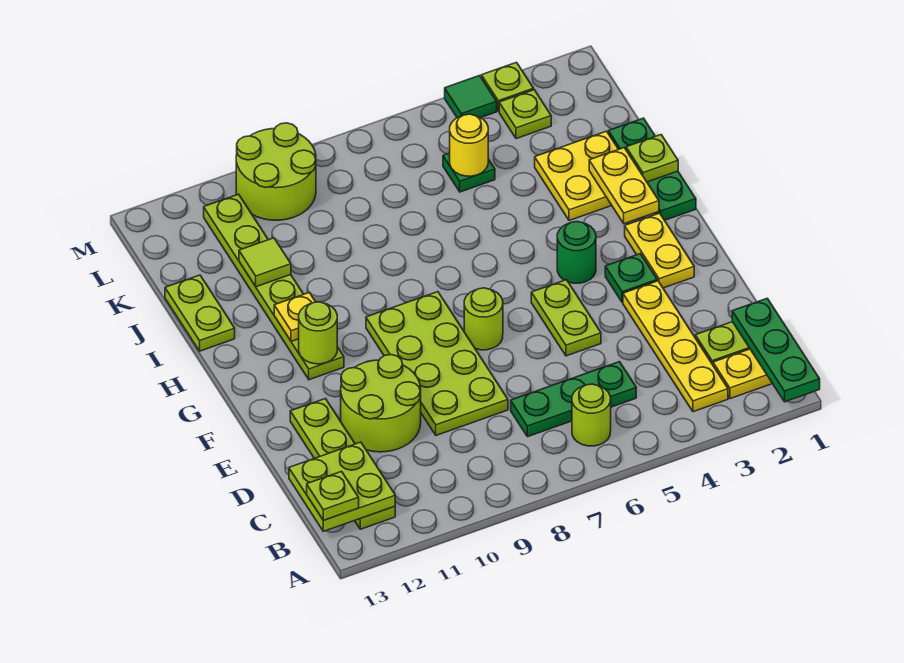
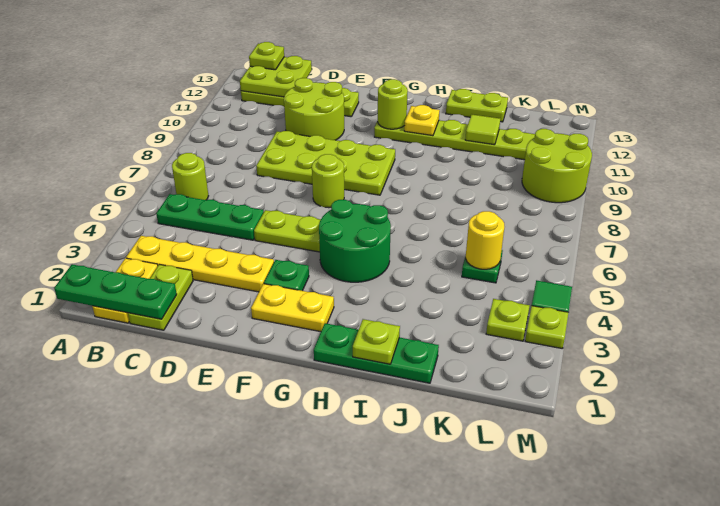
green 1x3 plate [511,362,636,437] -> green 1x3 plate turned to [156,194,264,240]
green 1x1 round brick [557,222,596,283] -> green 2x2 round brick [319,200,391,282]
yellow 1x2 plate [589,148,659,224] -> none
yellow 2x2 plate [535,131,618,221] -> none

